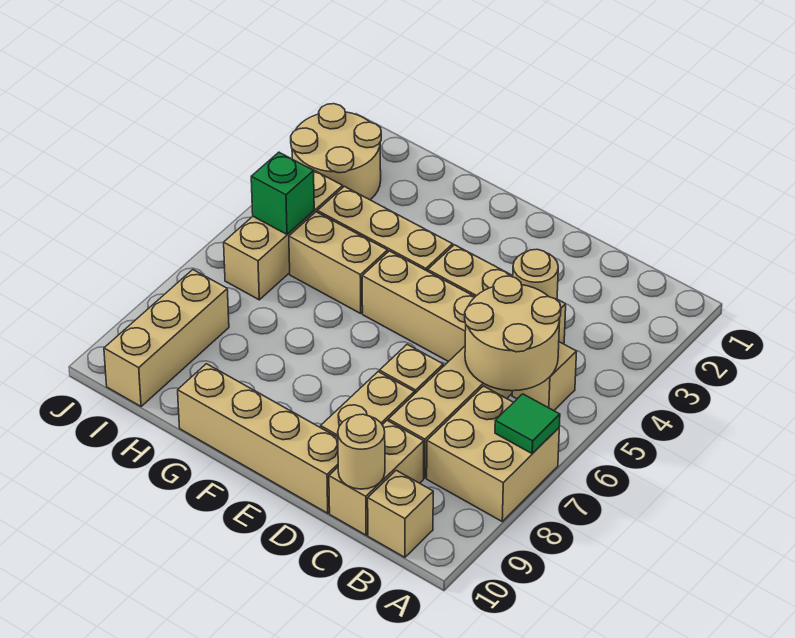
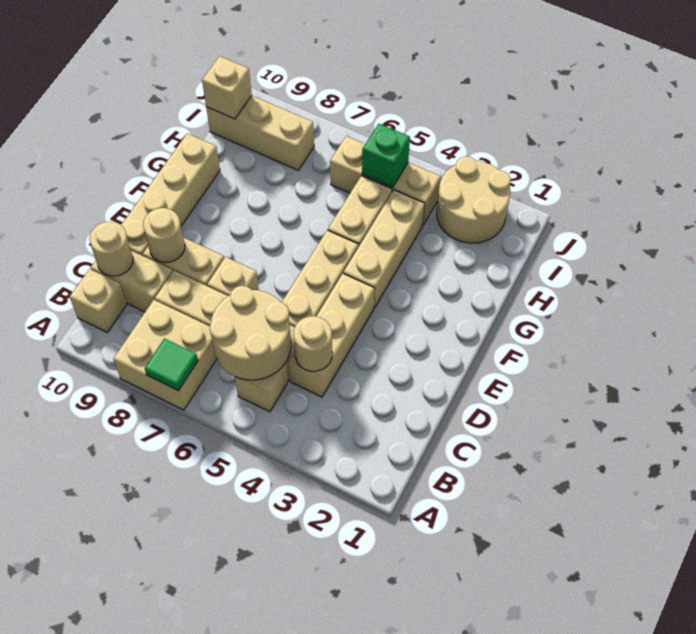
none -> tan 1x1 round brick [143,208,185,262]
none -> tan 1x1 brick [202,56,252,119]

